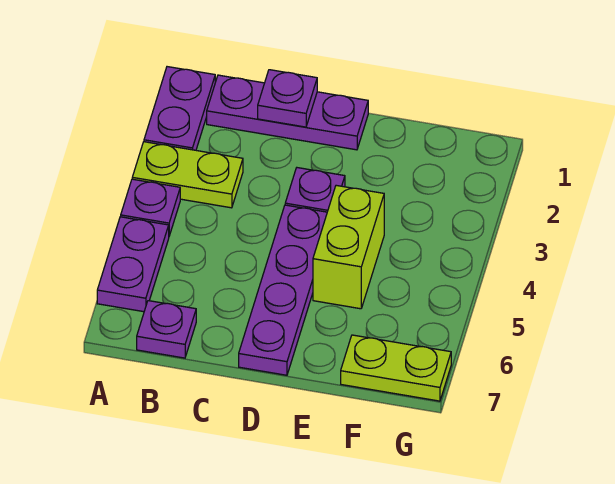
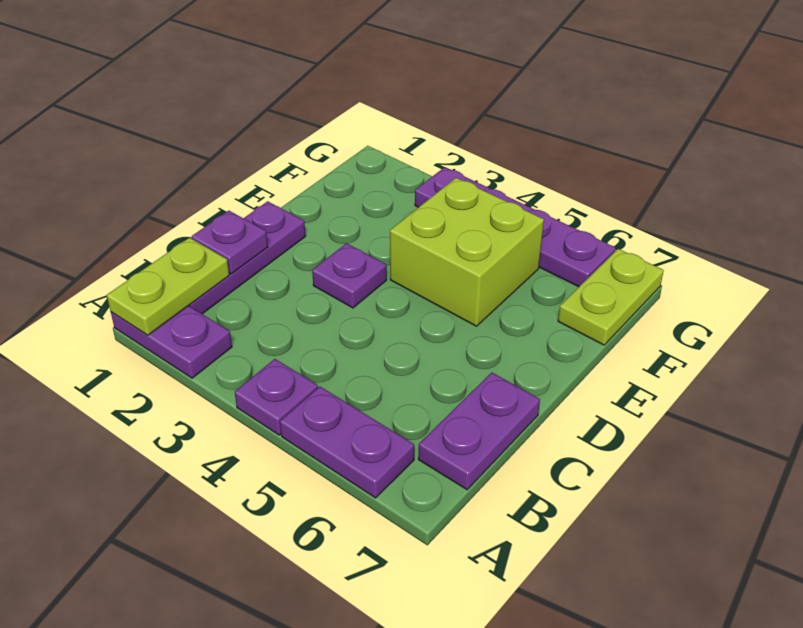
lime 1x2 plate [132,142,243,208] -> lime 1x2 plate moved to [107,238,229,335]
purple 1x1 plate [137,301,196,358] -> purple 1x2 plate [418,373,540,490]
purple 1x4 plate [239,205,327,375] -> purple 1x4 plate moved to [415,167,616,287]
lime 1x2 brick [313,185,384,309] -> lime 2x2 brick [390,178,544,326]

